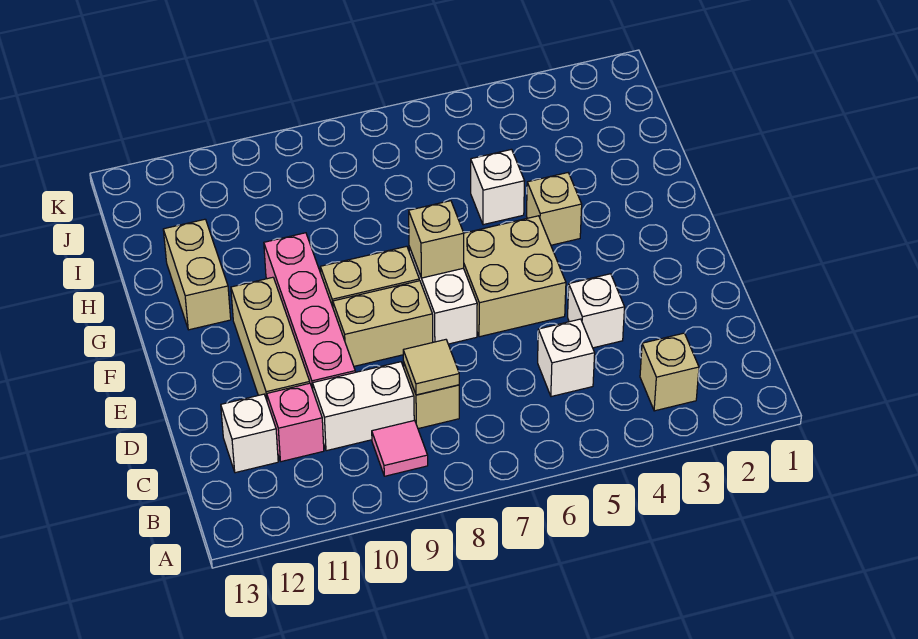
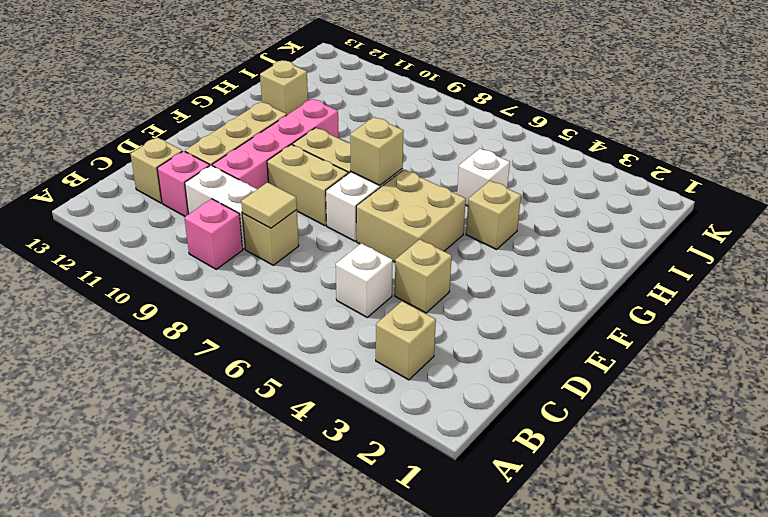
pink 1x1 tile [372,420,428,476] -> pink 1x1 brick [184,199,243,269]
white 1x1 brick [221,394,278,473] -> tan 1x1 brick [131,137,182,203]
white 1x1 brick [568,274,625,348] -> tan 1x1 brick [395,239,452,313]
tan 1x2 brick [163,219,231,330] -> tan 1x1 brick [260,60,308,115]

